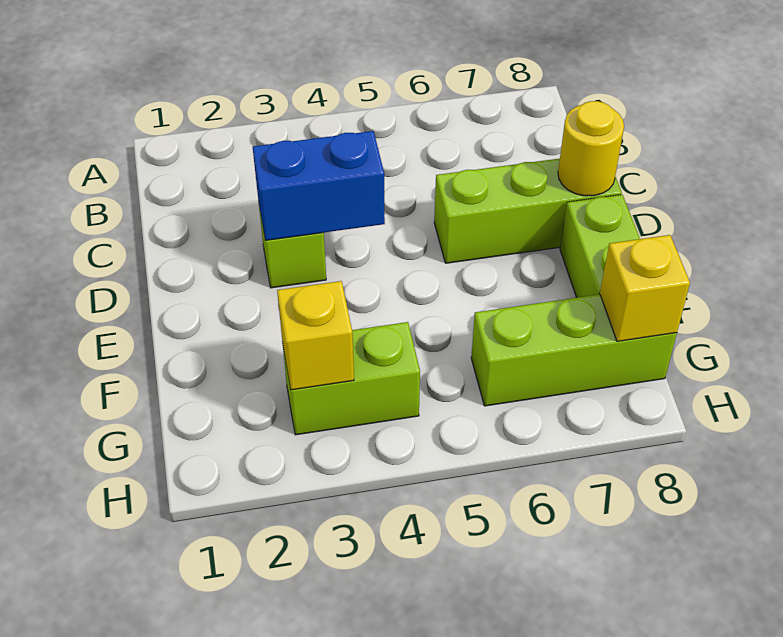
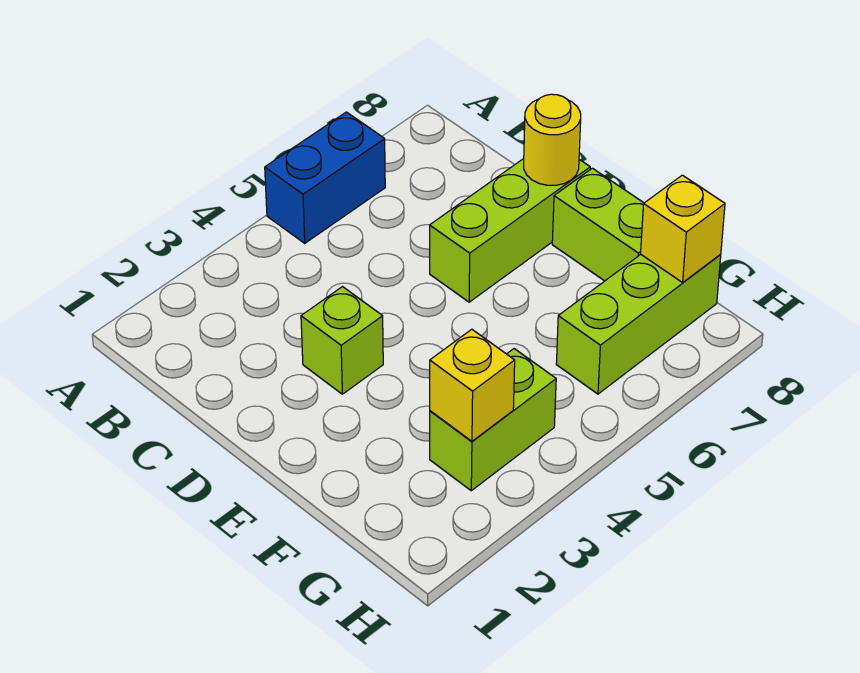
blue 1x2 brick [253,131,385,240] -> blue 1x2 brick moved to [265,112,385,243]

